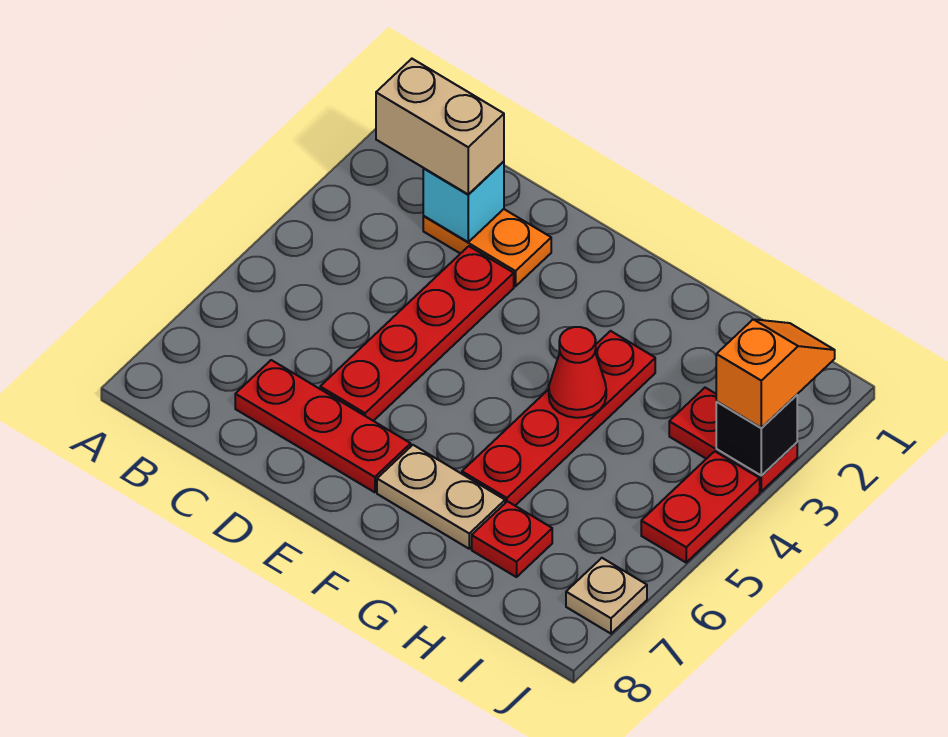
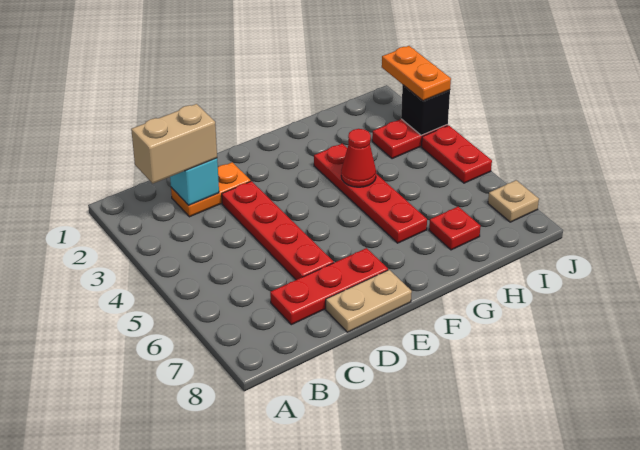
tan 1x2 plate [377,445,505,549] -> tan 1x2 plate moved to [326,270,412,332]
orange 1x2 slope [716,319,835,428] -> orange 1x2 plate [382,46,451,101]

